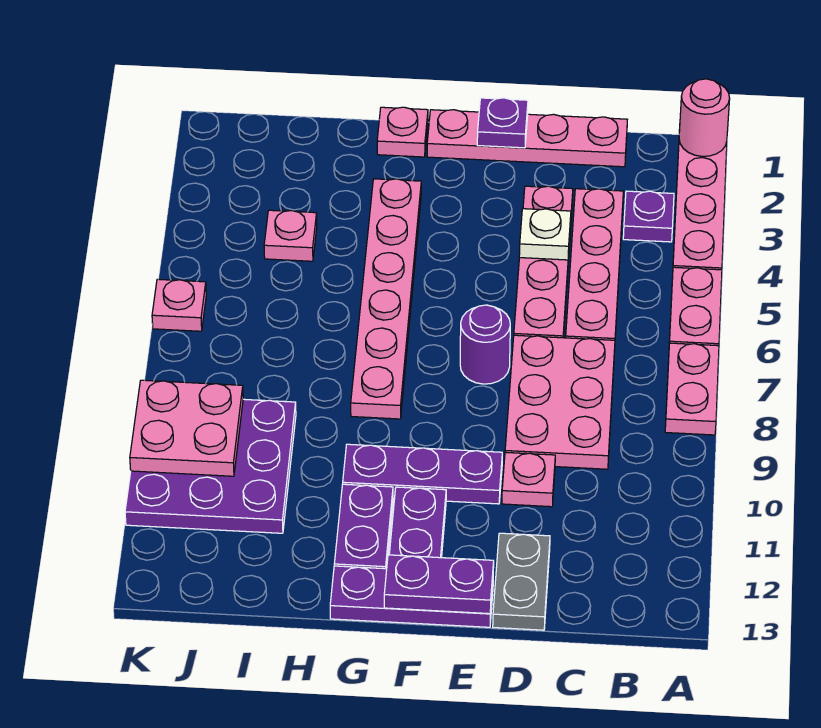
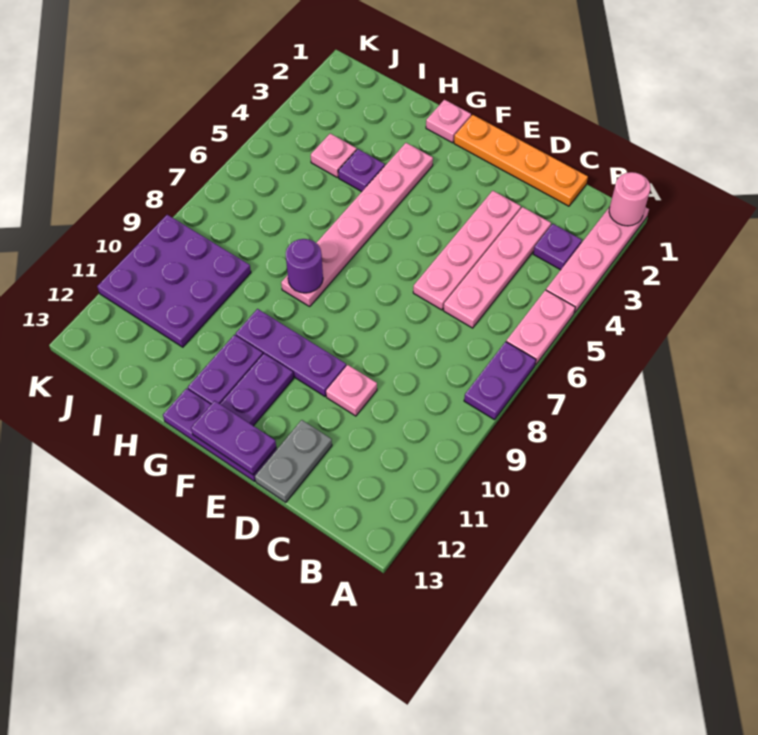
pink 1x2 plate [665,343,719,435] -> purple 1x2 plate [464,342,536,420]
pink 1x4 plate [427,110,627,167] -> orange 1x4 plate [454,115,588,206]
pink 2x3 plate [505,335,615,469] -> none
white 1x1 plate [519,209,571,260] -> none
purple 1x1 plate [477,98,528,148] -> purple 1x1 plate moved to [338,149,385,192]
purple 1x1 round brick [460,305,510,384] -> purple 1x1 round brick moved to [286,239,323,293]
pink 2x2 plate [130,380,243,476] -> none
pink 1x1 plate [152,279,206,331] -> none

